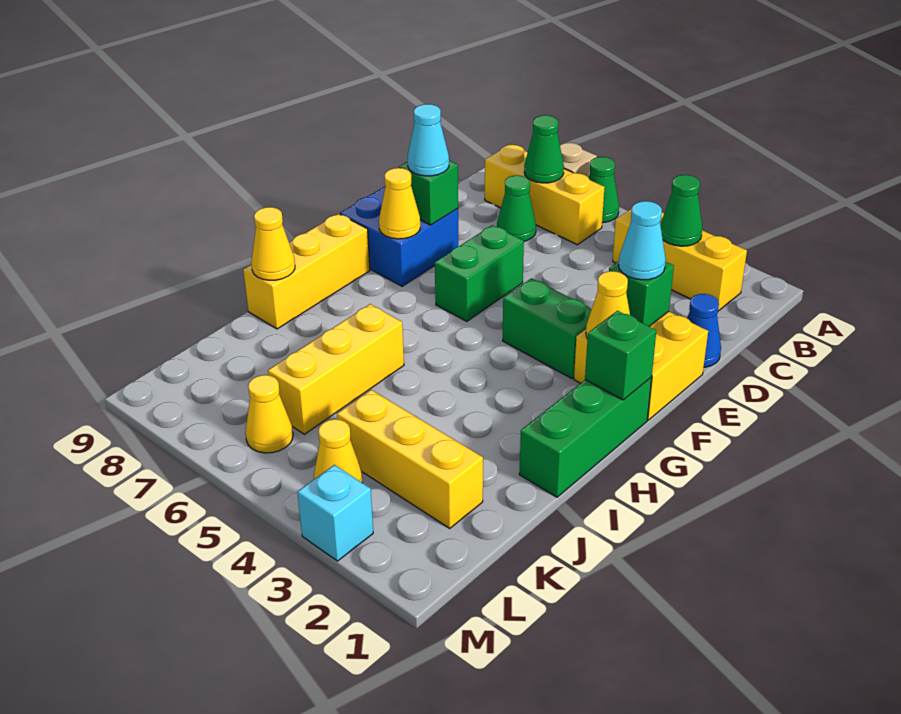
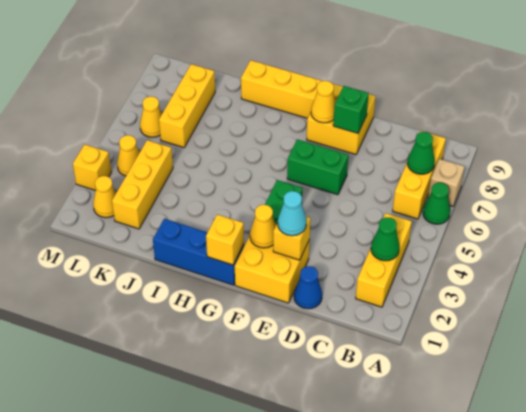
green 1x1 cone [497,175,536,241] -> none
green 1x1 brick [609,261,674,326] -> yellow 1x1 brick [273,217,310,260]
blue 2x2 brick [340,187,458,286] -> yellow 2x2 brick [307,84,375,155]
cyan 1x1 cone [407,104,449,176] -> none
green 1x3 brick [519,377,652,497] -> blue 1x3 brick [153,219,244,285]
green 1x1 brick [585,311,656,400] -> yellow 1x1 brick [206,214,244,265]
yellow 1x3 brick [268,304,404,434] -> yellow 1x3 brick turned to [159,64,215,148]
yellow 1x1 cone [251,207,295,280] -> yellow 1x1 cone moved to [93,176,116,218]
cyan 1x1 brick [297,465,373,561] -> yellow 1x1 brick [73,144,111,191]

